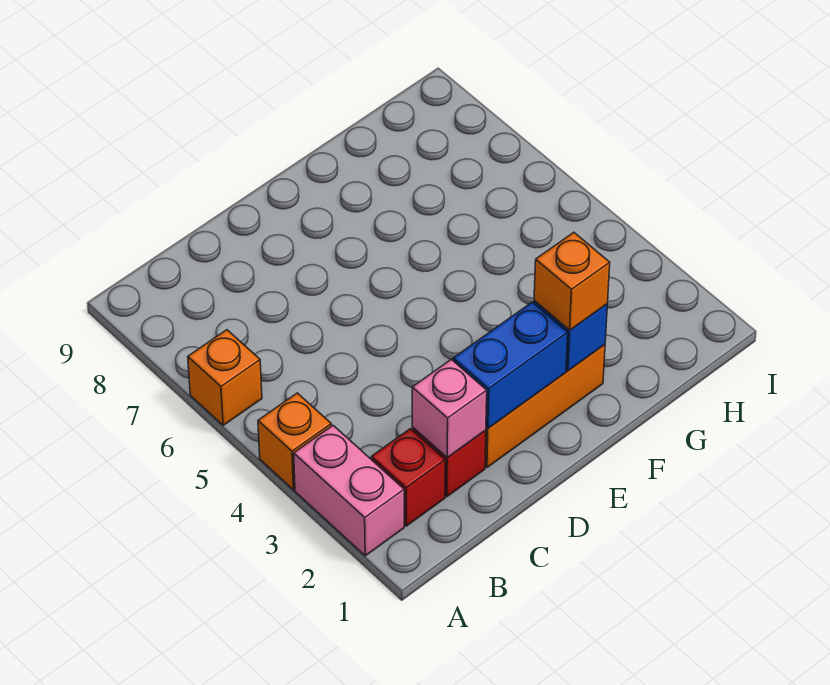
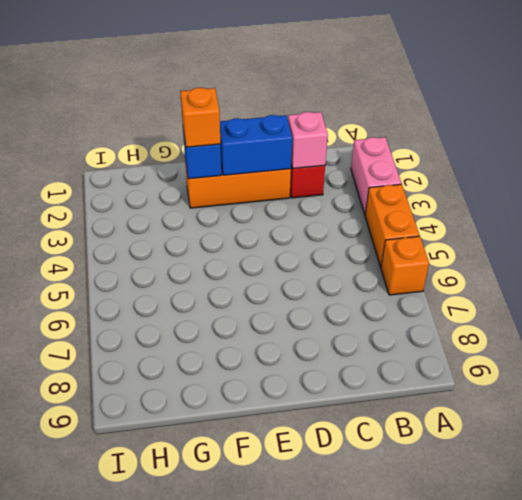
orange 1x1 brick [258,393,331,490] -> orange 1x2 brick [365,184,419,267]
red 1x1 brick [371,429,445,526] -> none

